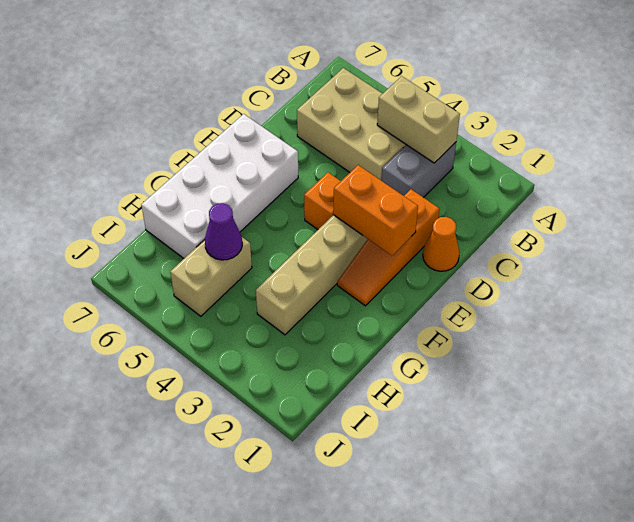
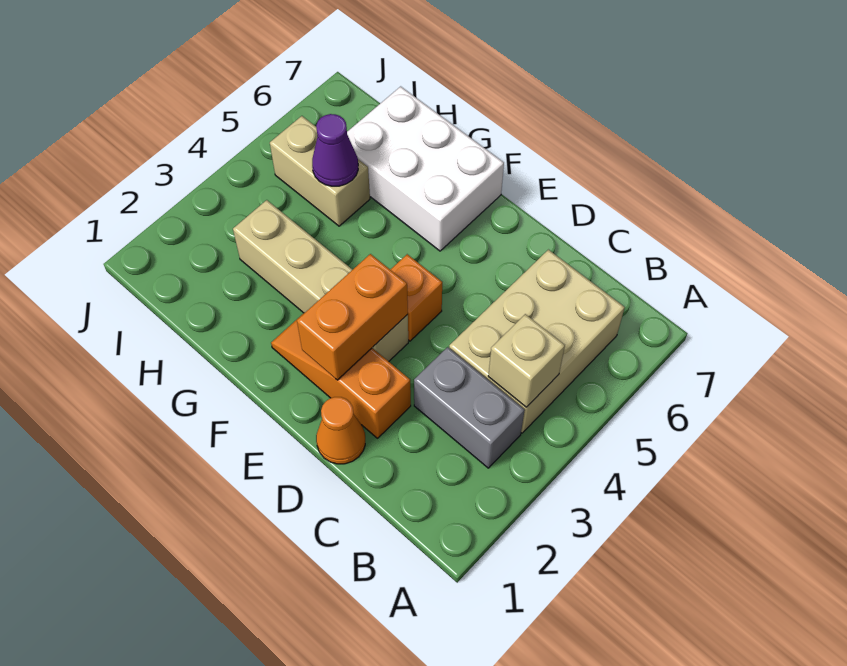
tan 1x2 brick [377,76,460,163] -> tan 1x1 brick [488,314,565,407]
white 2x4 brick [141,114,298,258] -> white 2x3 brick [347,86,504,251]

